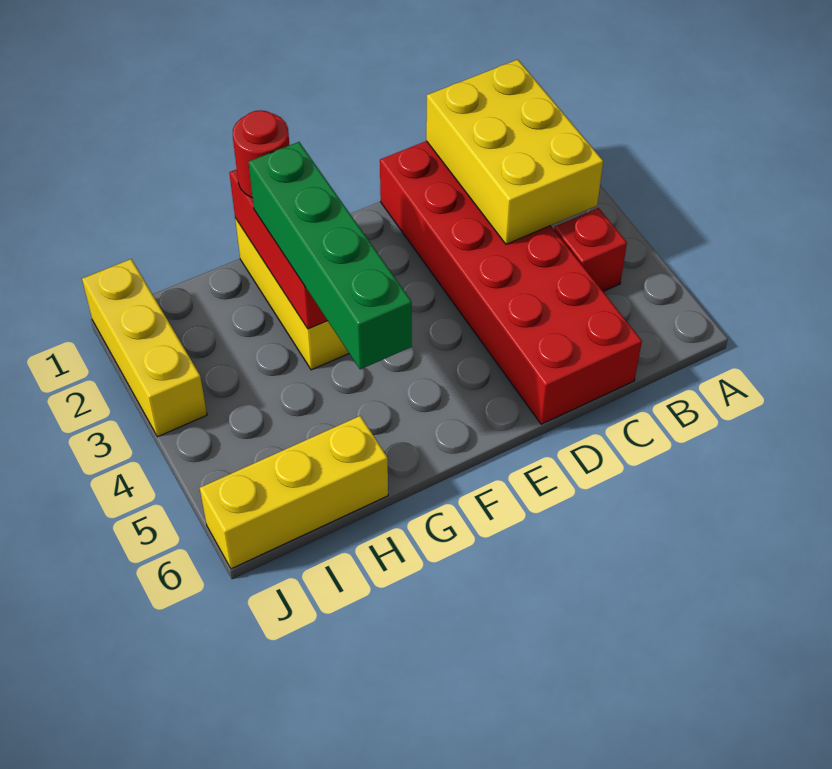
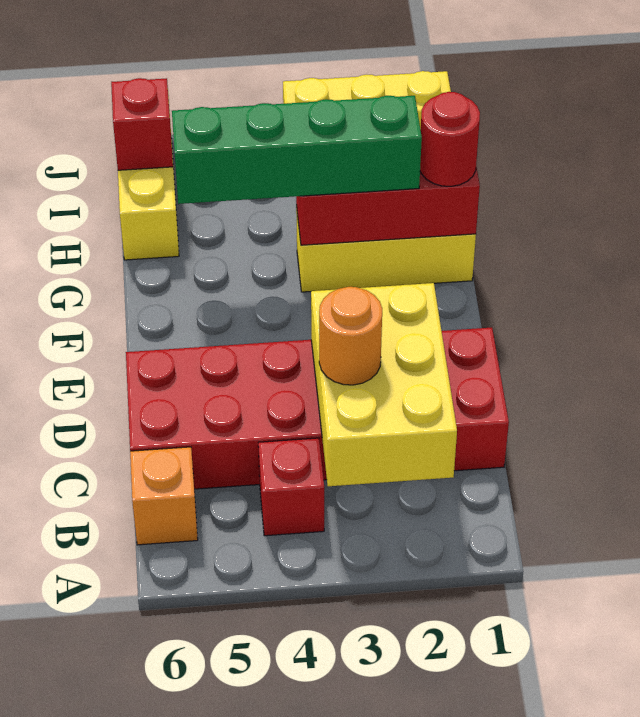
yellow 2x3 brick [426,60,603,244] -> yellow 2x3 brick turned to [311,283,457,486]
none -> orange 1x1 brick [130,447,198,545]
none -> orange 1x1 round brick [319,287,382,385]
none -> red 1x1 brick [111,78,173,170]

